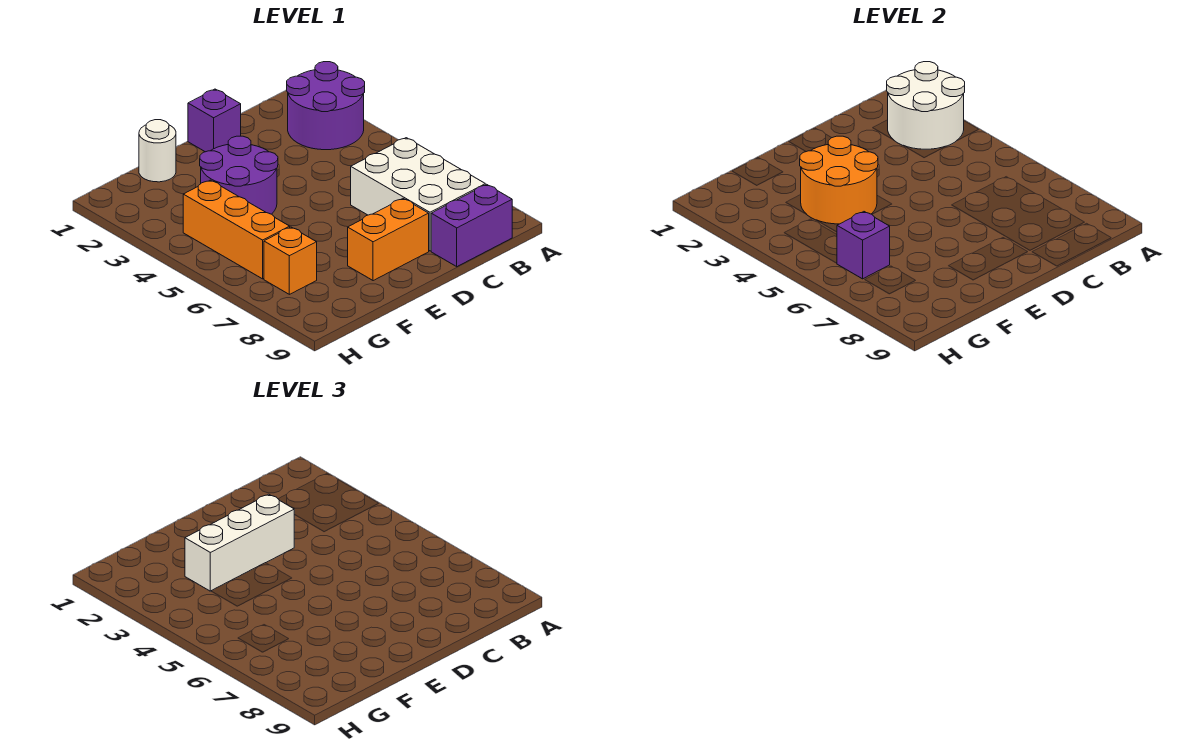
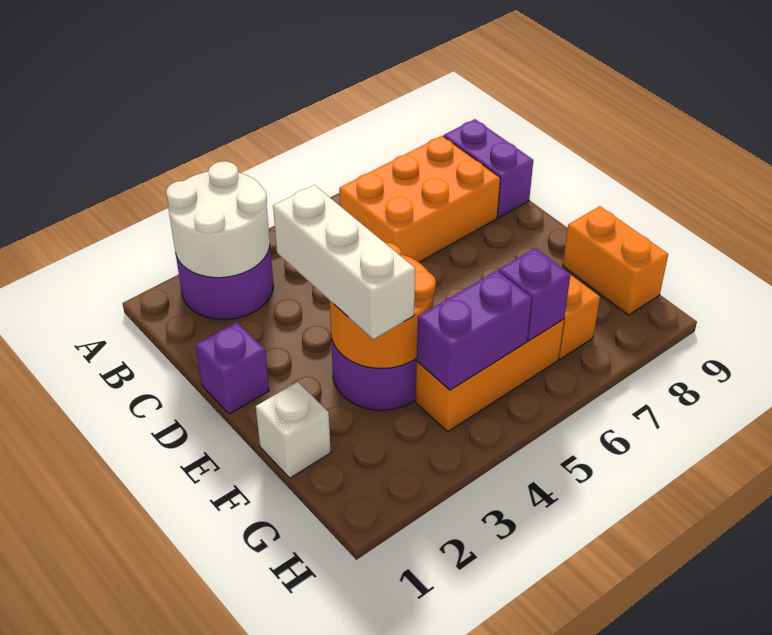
white 2x3 brick [351,138,485,251] -> orange 2x3 brick [339,136,500,262]
orange 1x2 brick [348,199,429,281] -> orange 1x2 brick moved to [563,206,668,315]
white 1x1 round brick [139,120,176,182] -> white 1x1 brick [256,382,331,478]
none -> purple 1x2 brick [416,271,532,390]

